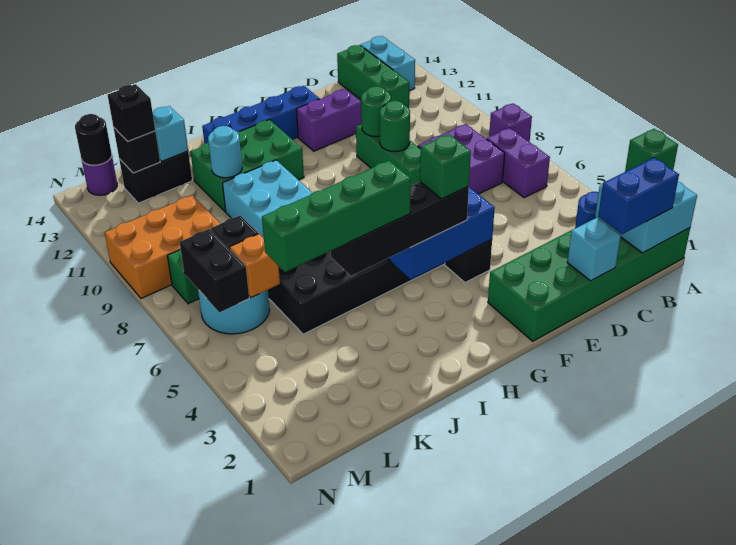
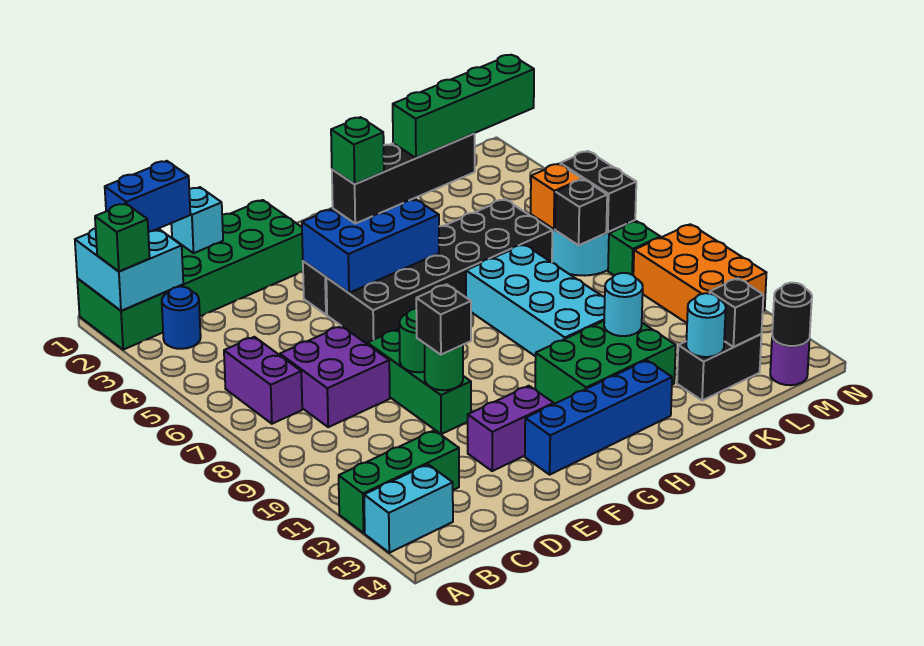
purple 1x1 brick [489,103,532,142] -> none
cyan 1x2 brick [361,36,415,91] -> cyan 1x2 brick turned to [364,464,453,553]
green 1x3 brick [337,45,409,108] -> green 1x3 brick turned to [339,430,459,533]
cyan 1x1 brick [153,106,188,161] -> cyan 1x1 round brick [686,293,726,357]
orange 2x3 brick [105,195,220,298] -> orange 2x3 brick turned to [633,224,766,323]
black 1x1 brick [108,84,155,141] -> black 1x1 brick moved to [416,284,471,355]

